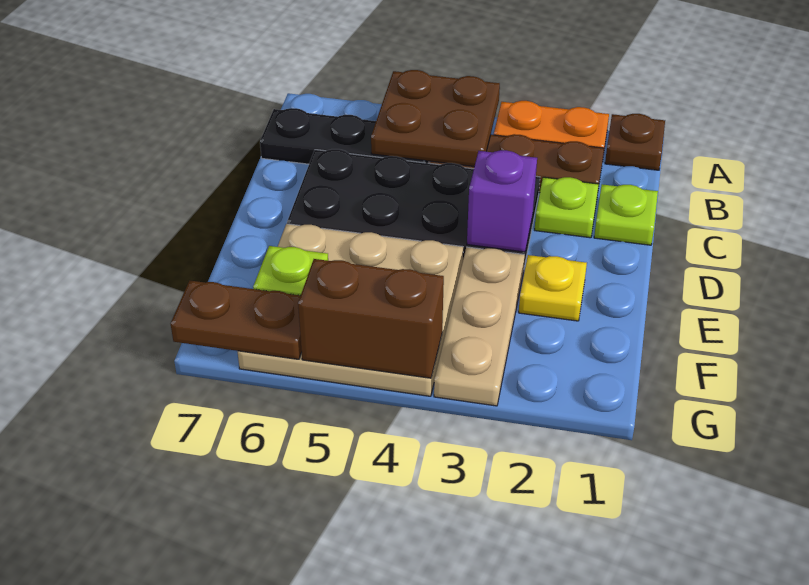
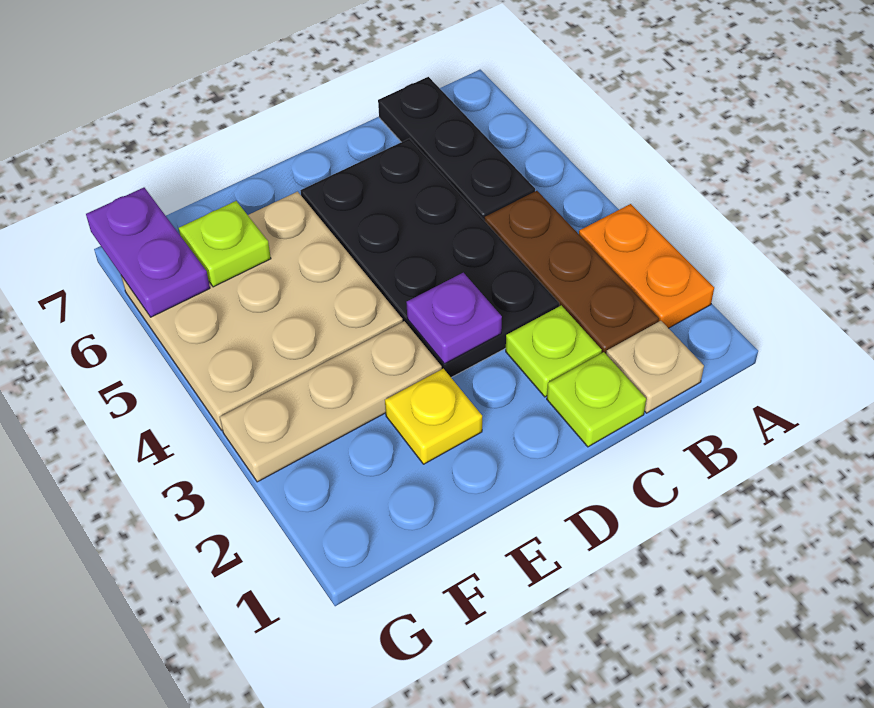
brown 1x1 plate [605,114,665,170] -> none
brown 2x2 plate [371,70,500,167] -> none
none -> tan 1x1 plate [606,321,704,413]
purple 1x1 brick [467,150,537,252] -> purple 1x1 plate [406,273,502,364]
brown 1x2 brick [298,259,444,378] -> none
brown 1x2 plate [171,280,302,359] -> purple 1x2 plate [86,188,210,317]

